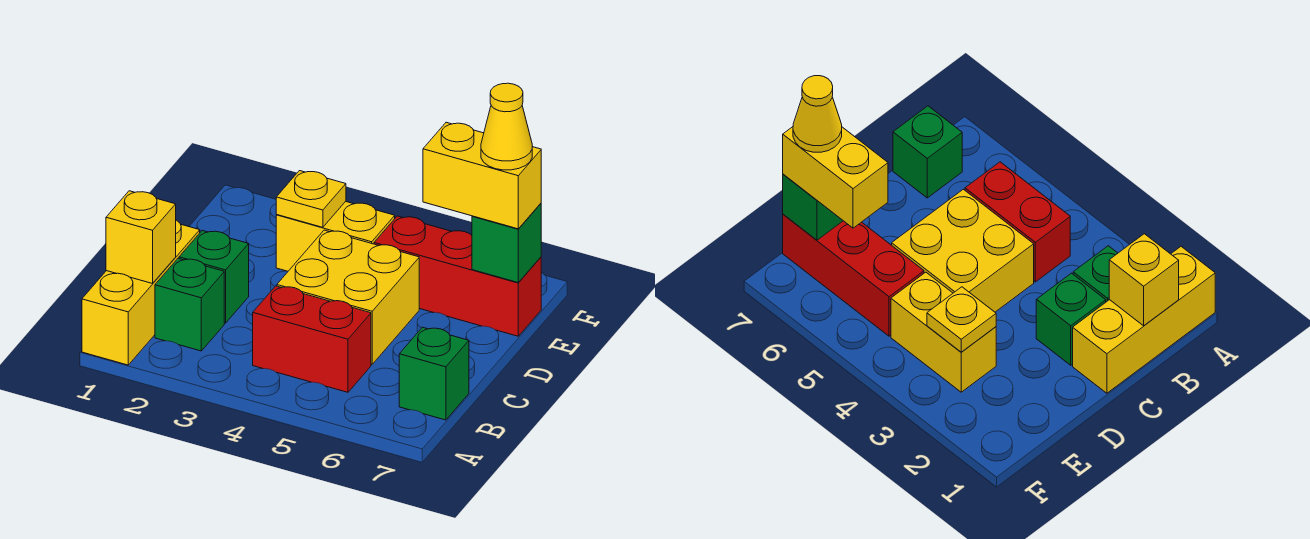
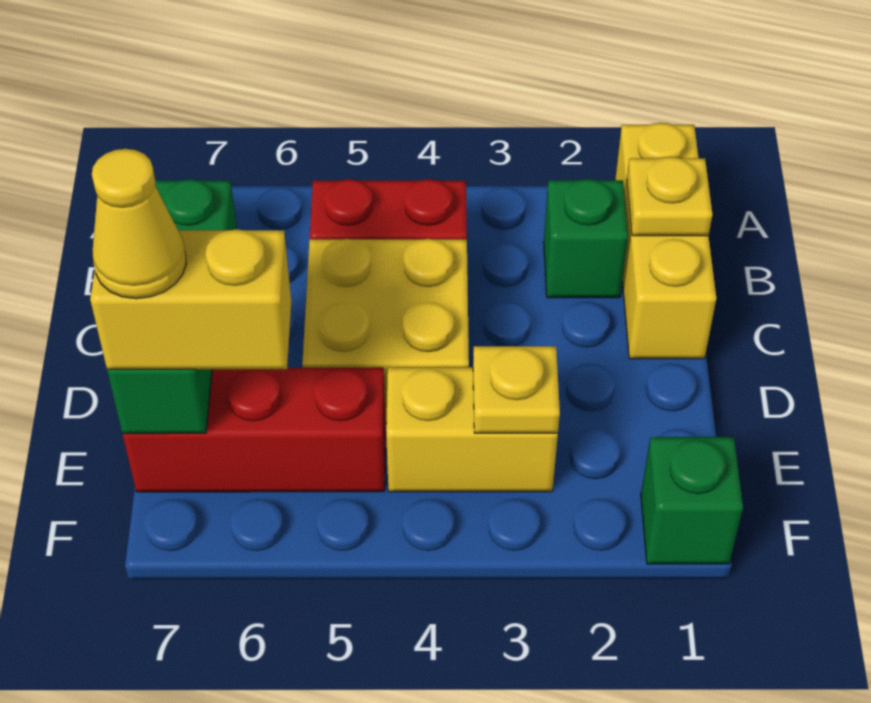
yellow 1x1 brick [106,191,176,284] -> yellow 1x1 plate [627,157,712,236]
green 1x1 brick [179,230,249,323] -> green 1x1 brick moved to [641,437,743,564]

